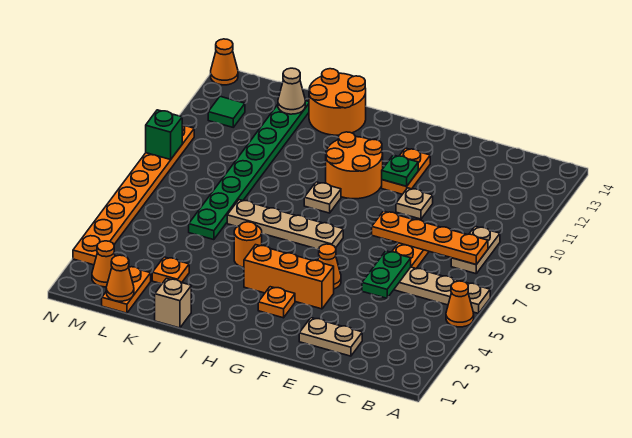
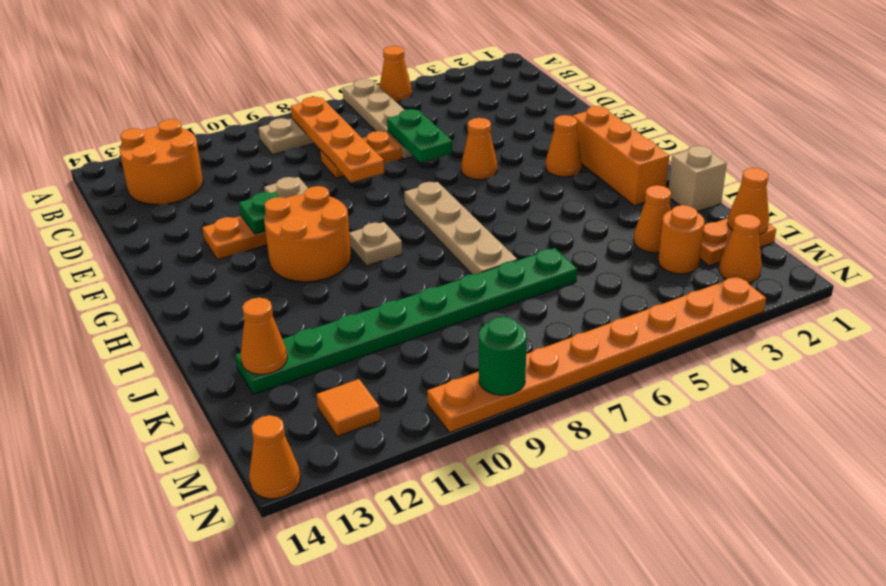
tan 1x2 plate [299,318,362,356] -> none
green 1x2 plate [362,251,411,298] -> green 1x2 plate turned to [387,109,452,162]
orange 1x3 brick [244,245,334,309] -> orange 1x3 brick moved to [572,106,669,206]
orange 1x1 plate [258,287,295,318] -> orange 1x1 cone [546,115,582,177]
orange 1x1 round brick [234,222,262,267] -> orange 1x1 round brick moved to [658,205,705,274]
orange 2x2 round brick [309,69,366,135] -> orange 2x2 round brick moved to [120,119,203,204]
orange 1x1 plate [152,257,189,284] -> orange 1x1 cone [634,185,671,252]
tan 1x1 cone [278,68,305,114] -> orange 1x1 cone [241,298,287,374]
green 1x1 tile [208,96,245,127] -> orange 1x1 tile [317,379,380,436]
green 1x1 brick [146,110,182,160] -> green 1x1 round brick [479,317,527,395]

